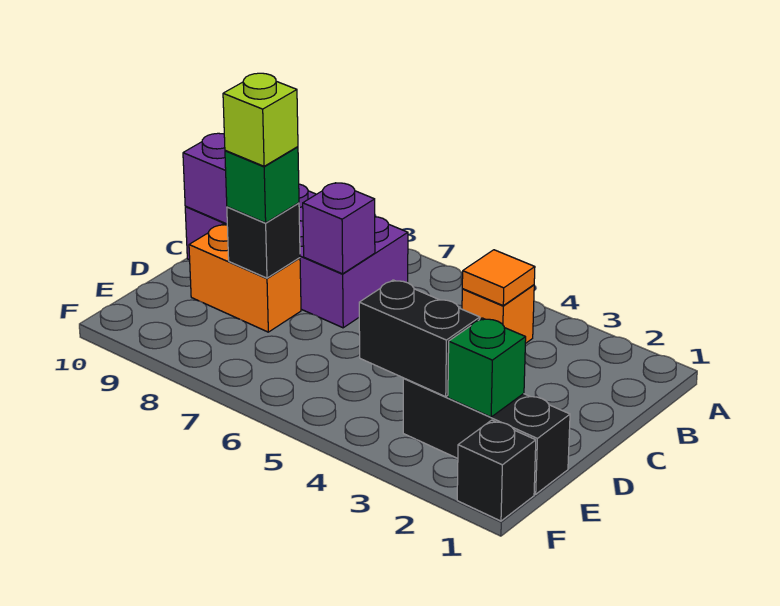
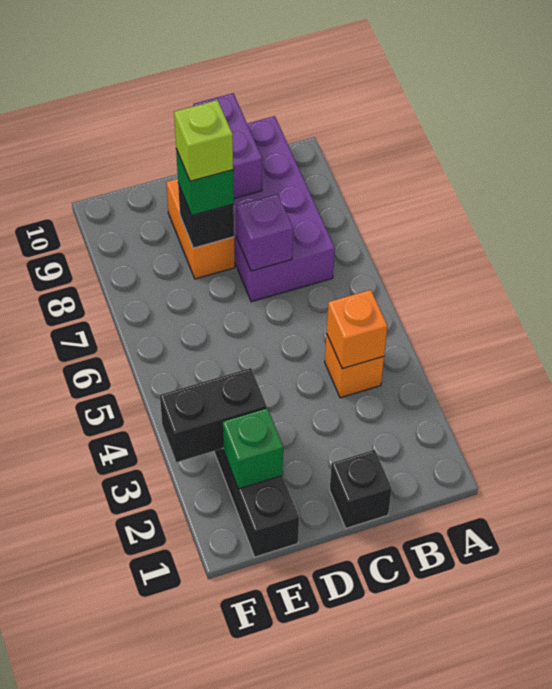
orange 1x1 tile [462,250,535,306] -> orange 1x1 brick [327,290,387,369]
black 1x2 brick [359,280,480,397] -> black 1x2 brick turned to [160,368,267,462]
black 1x1 brick [457,420,536,521] -> black 1x1 brick moved to [330,450,392,528]

